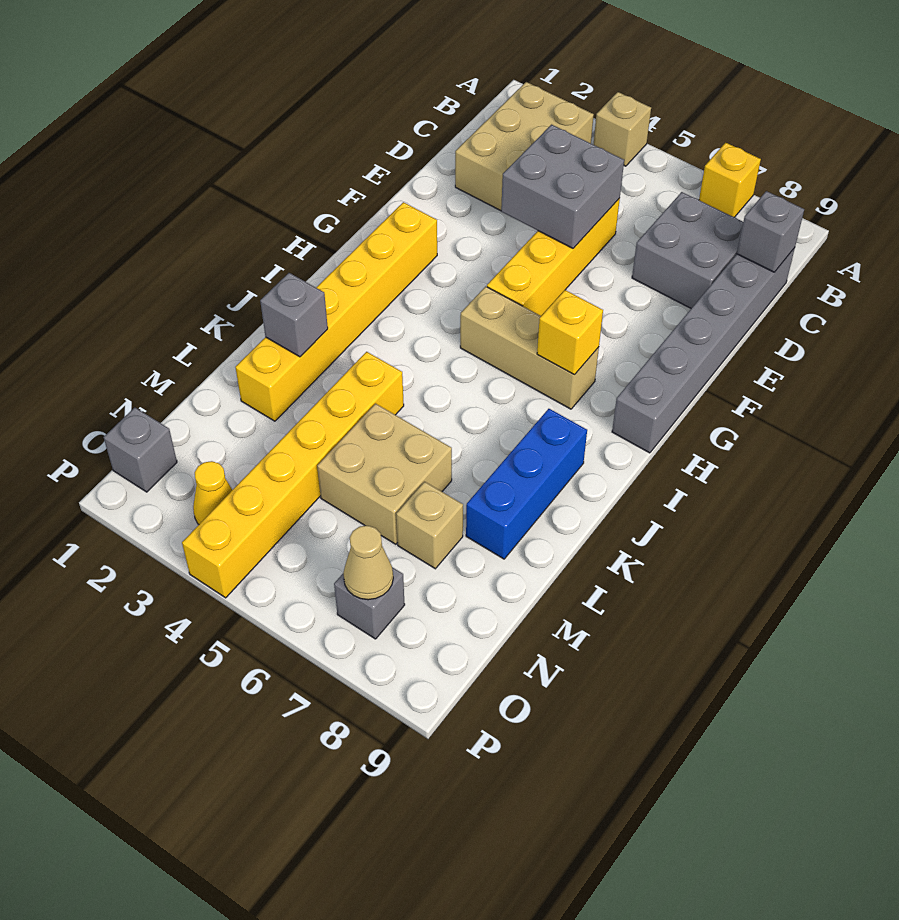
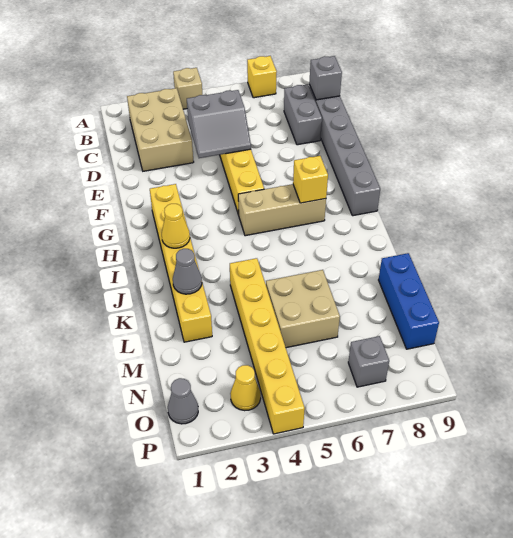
grey 2x2 brick [632,192,743,308] -> grey 1x2 brick [284,84,322,145]
grey 2x2 brick [501,125,624,248] -> grey 2x2 slope [187,90,251,158]
none -> yellow 1x1 cone [162,204,190,248]
blue 1x3 brick [466,409,587,559] -> blue 1x3 brick moved to [379,253,439,349]
grey 1x1 brick [260,273,328,357] -> grey 1x1 cone [173,249,202,294]
tan 1x1 brick [396,482,463,569] -> none
grey 1x1 brick [104,408,177,492] -> grey 1x1 cone [168,378,198,424]
tan 1x1 cone [343,526,393,600] -> none

